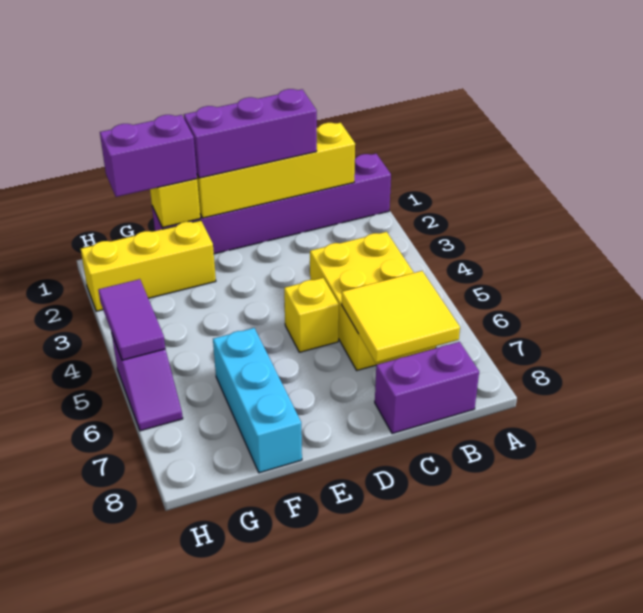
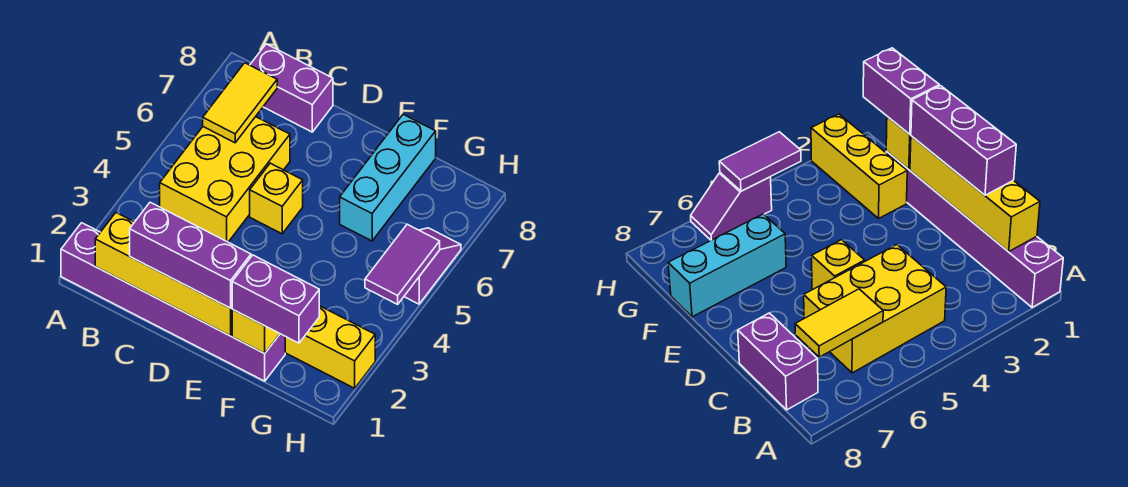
yellow 2x2 tile [342,271,460,363] -> yellow 1x2 tile [203,63,277,143]

